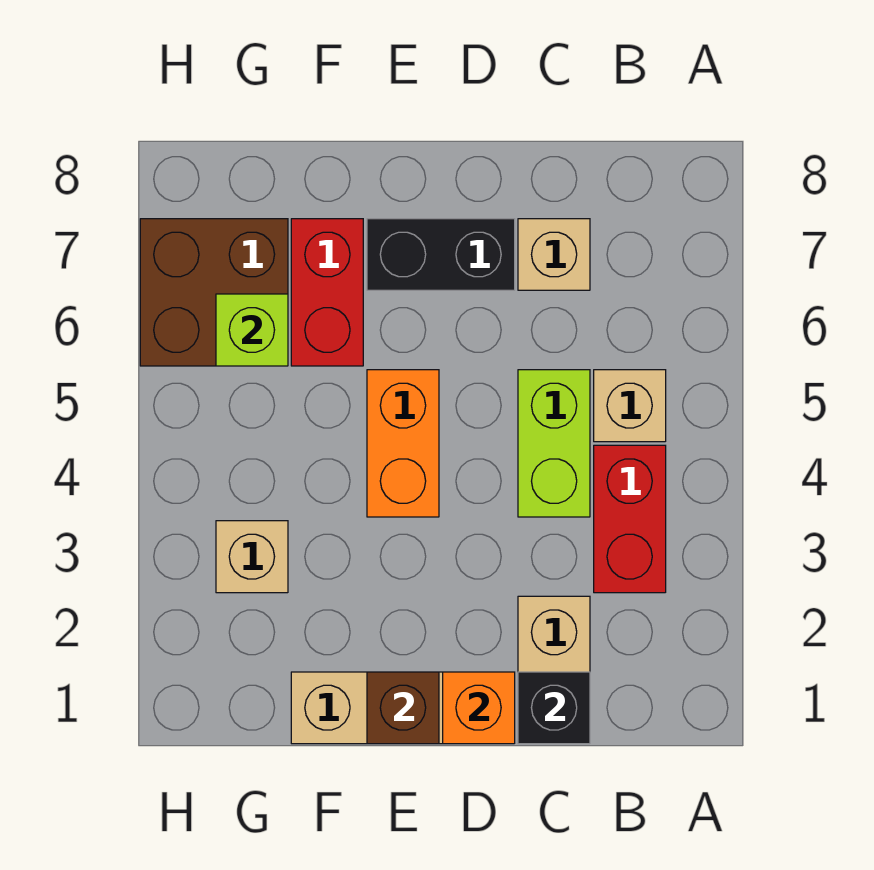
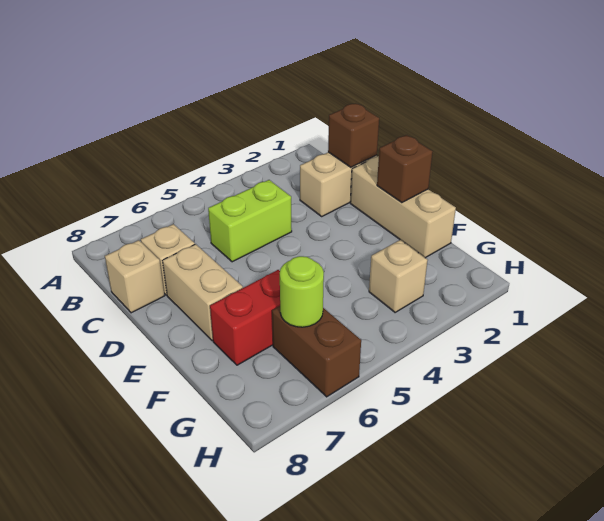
red 1x2 brick [594,445,666,593] -> none
tan 1x1 brick [594,370,666,442] -> tan 1x1 brick moved to [105,240,164,313]
black 1x1 brick [518,672,590,744] -> brown 1x1 brick [328,103,379,167]
orange 1x1 brick [443,672,515,744] -> none
black 1x2 brick [367,219,515,290] -> tan 1x2 brick [162,244,243,341]
orange 1x2 brick [367,370,439,517] -> none
brown 2x2 brick [140,219,288,366] -> brown 1x2 brick [272,306,361,397]
lime 1x1 brick [216,294,288,366] -> lime 1x1 round brick [280,256,324,327]

